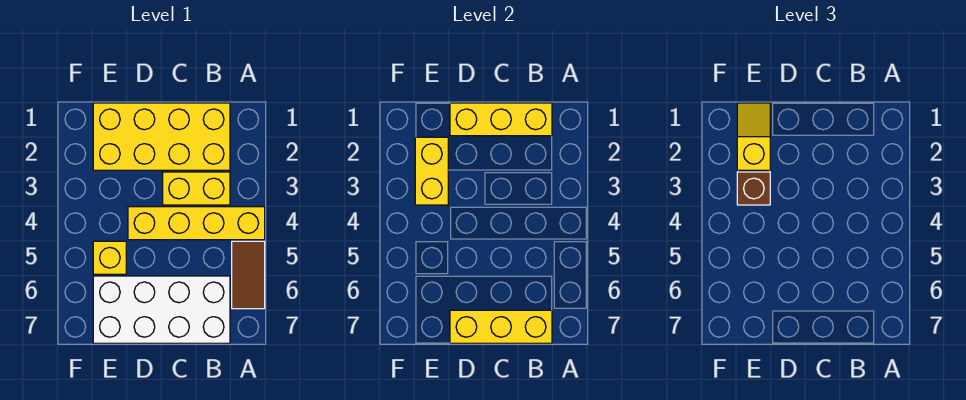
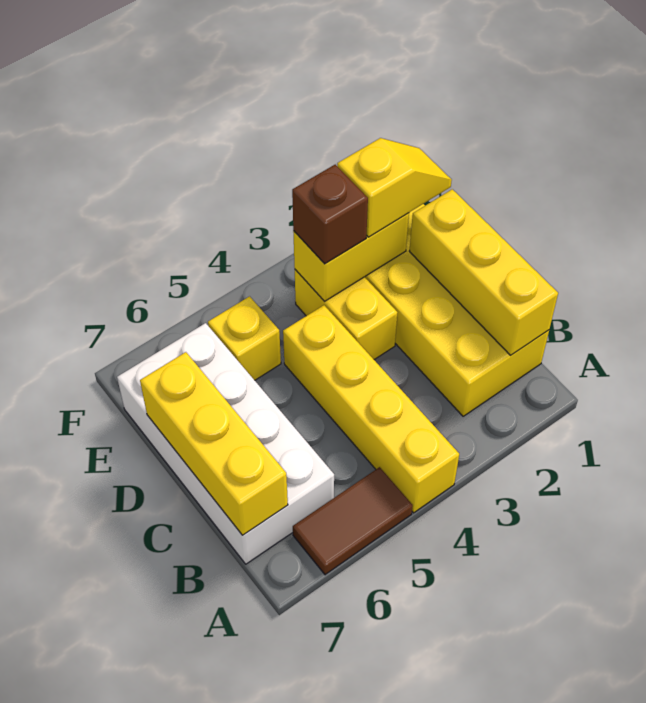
yellow 1x2 brick [163,172,230,205] -> yellow 1x2 brick moved to [295,270,398,359]

